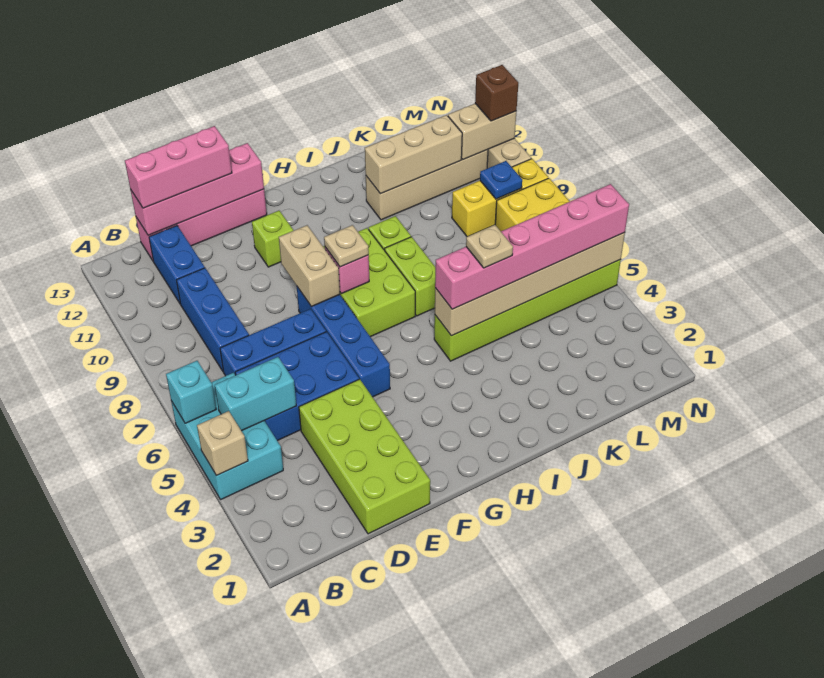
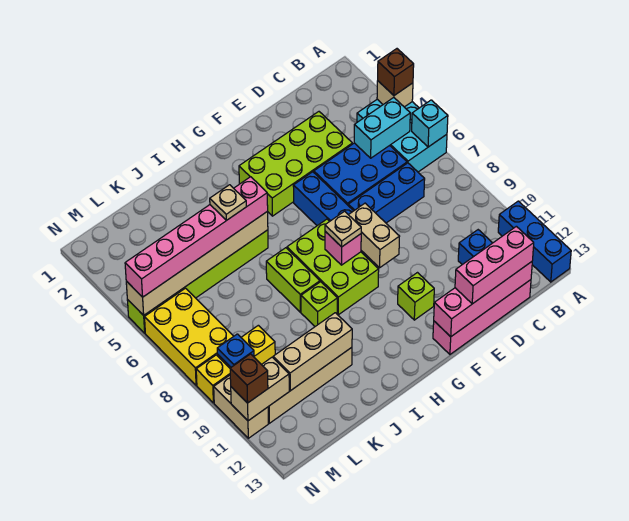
none -> brown 1x1 brick [378,49,414,95]
blue 1x3 brick [177,268,249,371] -> blue 1x3 brick moved to [498,201,571,282]
lime 2x4 brick [299,379,430,534] -> lime 2x4 brick turned to [239,112,352,216]

